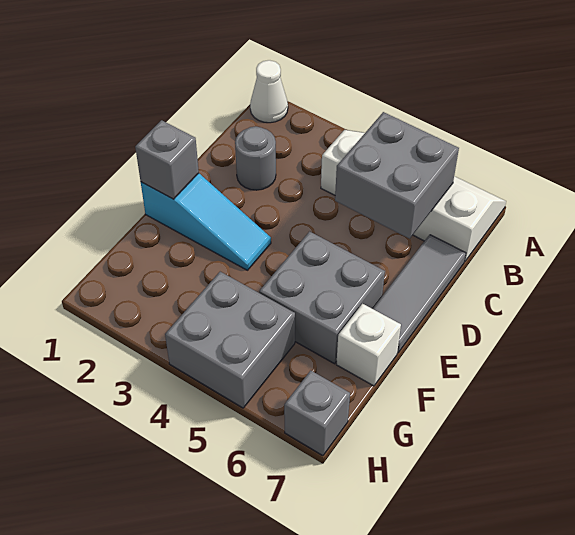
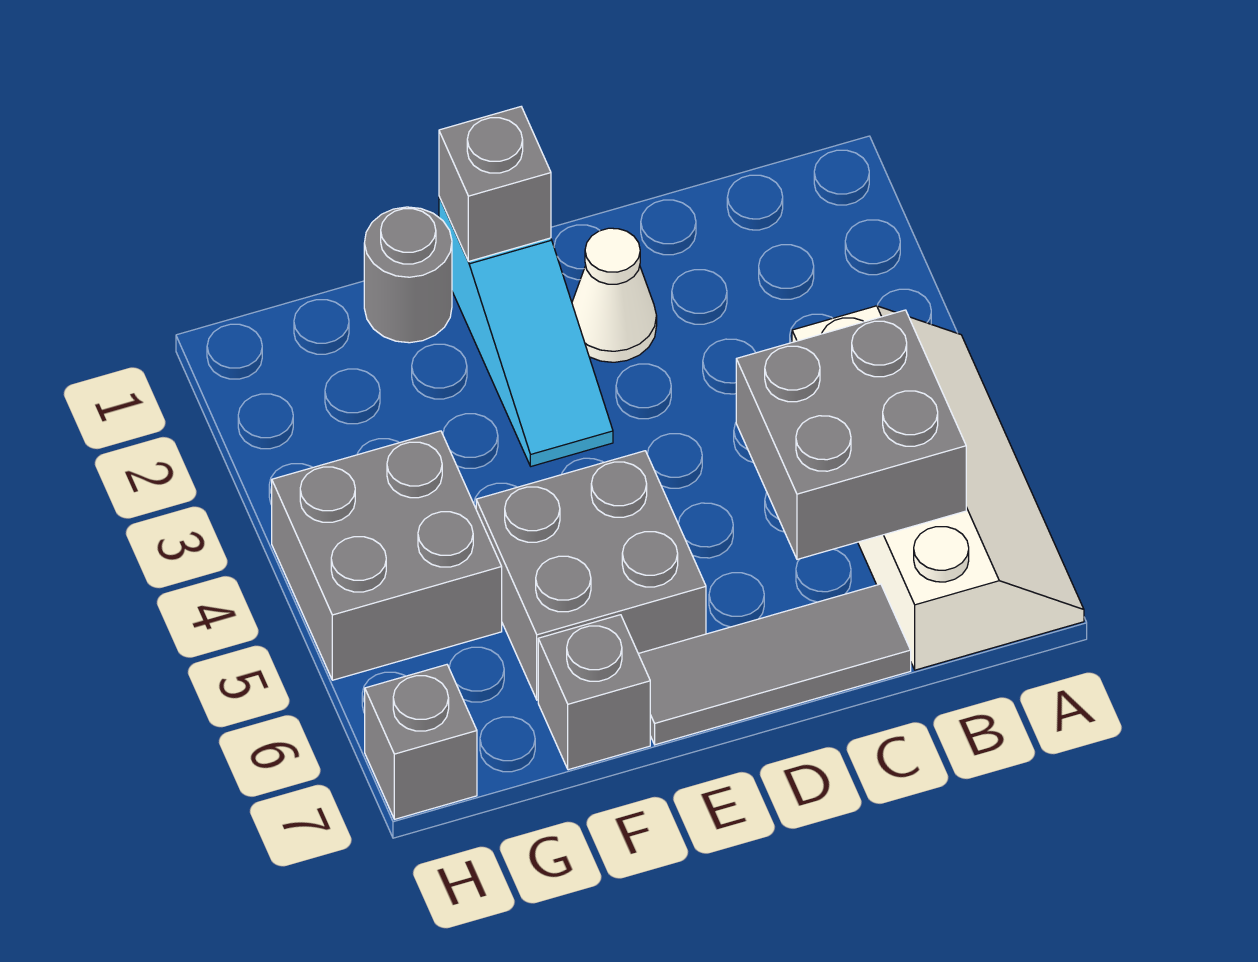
white 1x1 cone [250,60,288,123] -> white 1x1 cone moved to [572,228,657,362]
grey 1x1 round brick [235,126,276,190] -> grey 1x1 round brick moved to [364,207,452,343]
white 1x1 brick [336,304,401,386] -> grey 1x1 brick [538,615,650,770]

